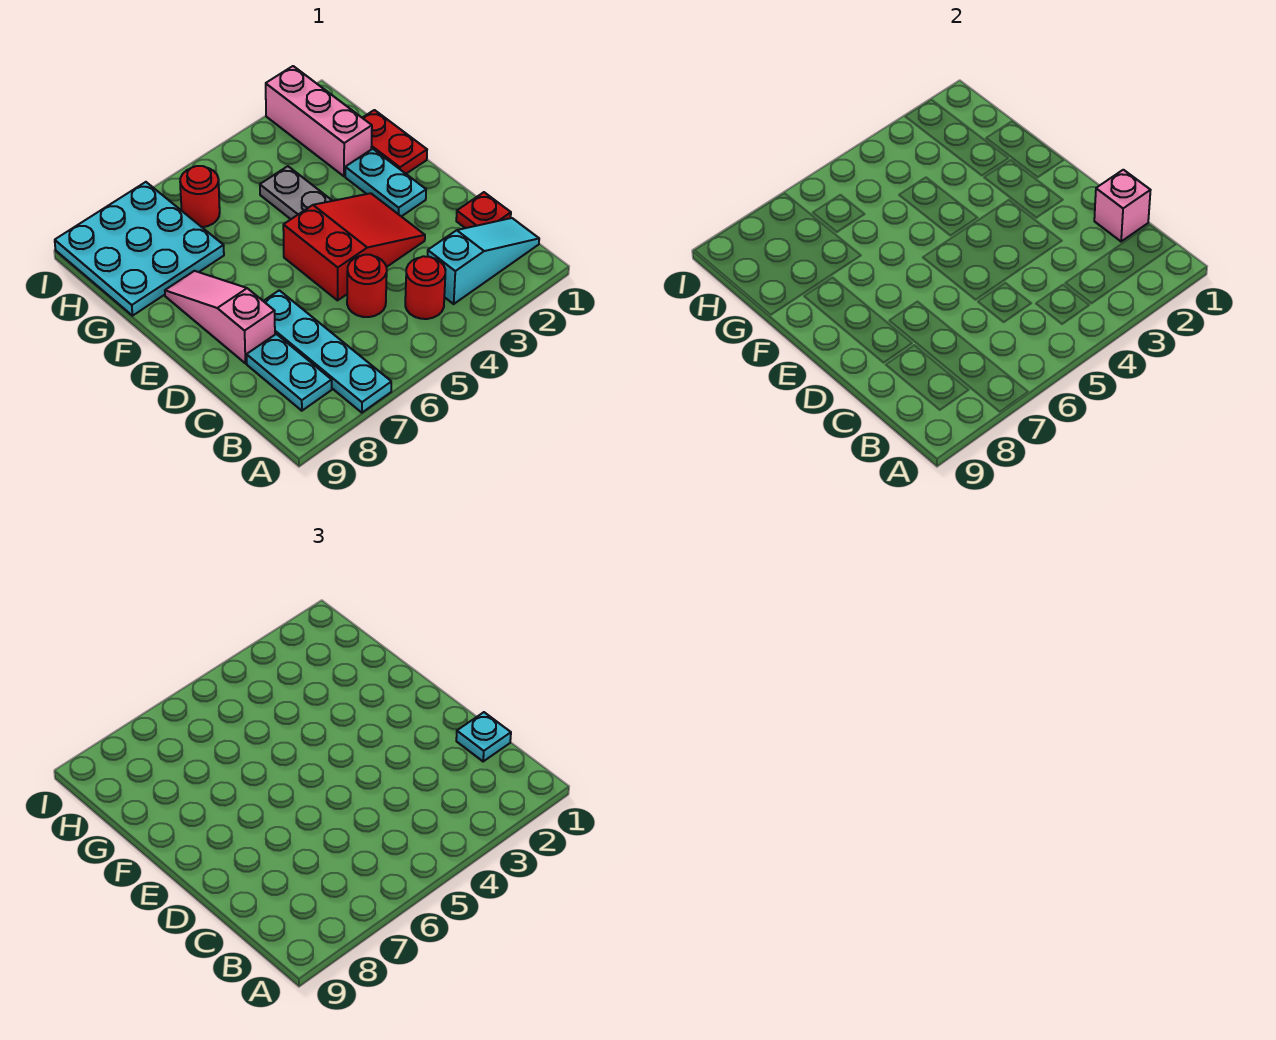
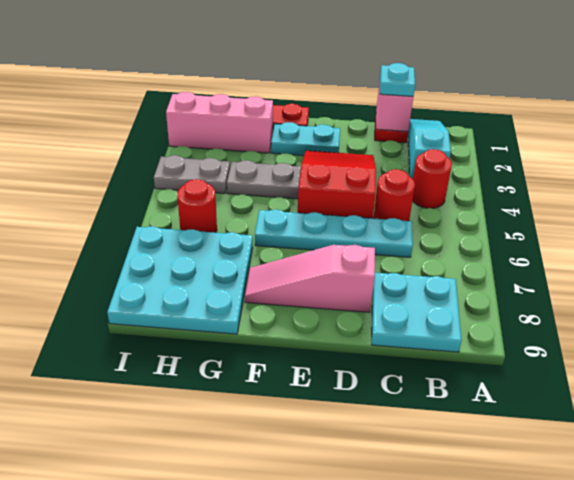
cyan 1x4 plate [264,290,391,413] -> cyan 1x4 plate moved to [255,210,413,257]
cyan 1x2 plate [247,334,332,411] -> cyan 2x2 plate [372,273,462,352]
none -> grey 1x2 plate [154,155,230,194]

